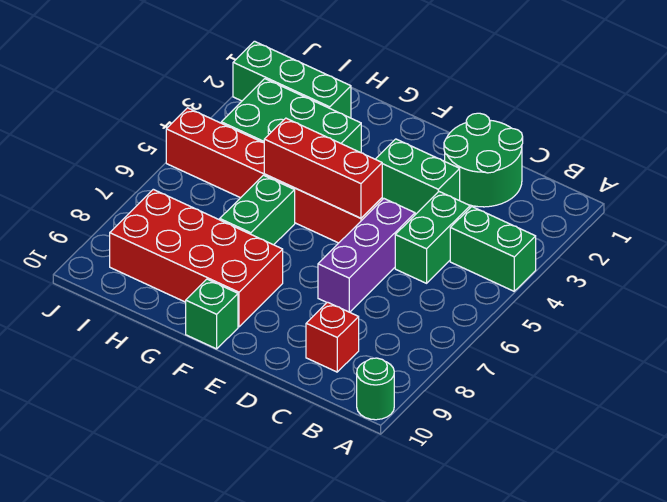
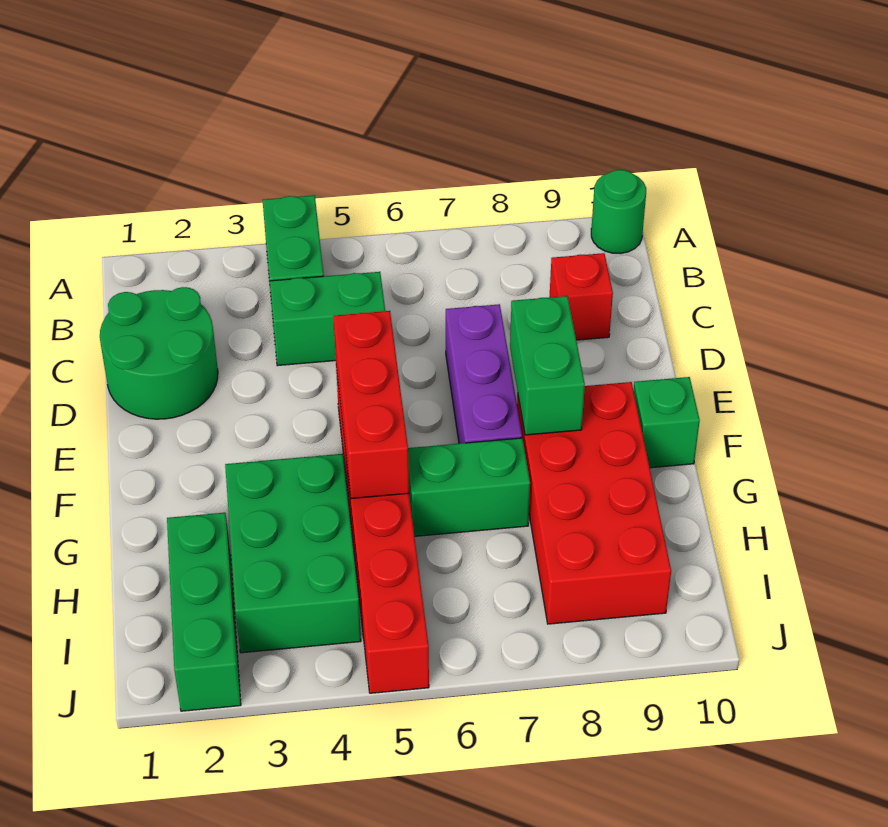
green 1x2 brick [375,139,460,214] -> green 1x2 brick moved to [510,296,585,435]
purple 1x3 brick [318,199,415,312] -> purple 1x3 brick turned to [446,304,522,444]

